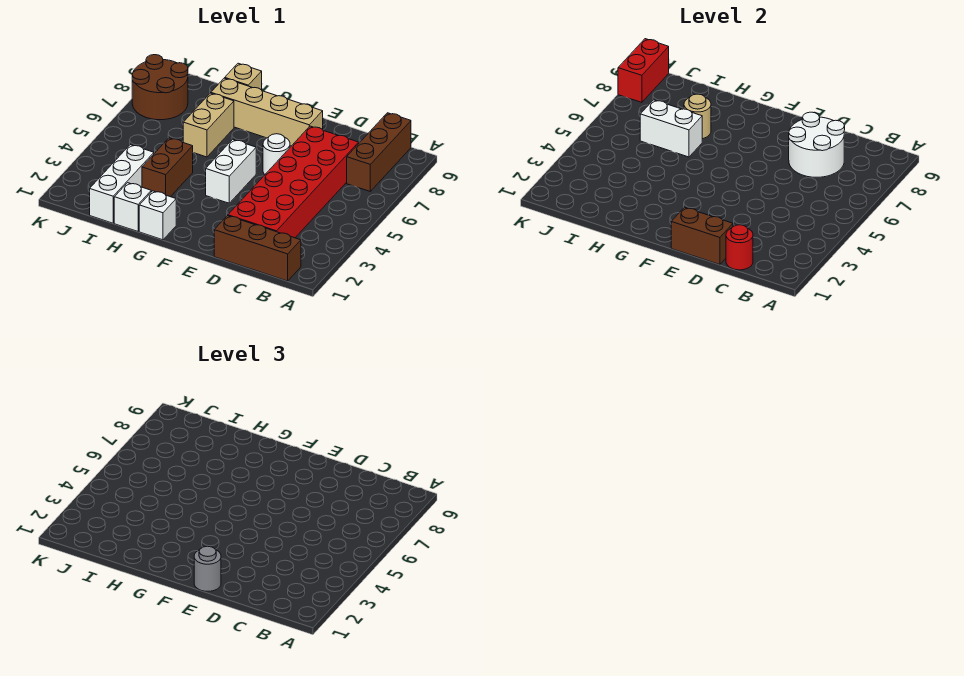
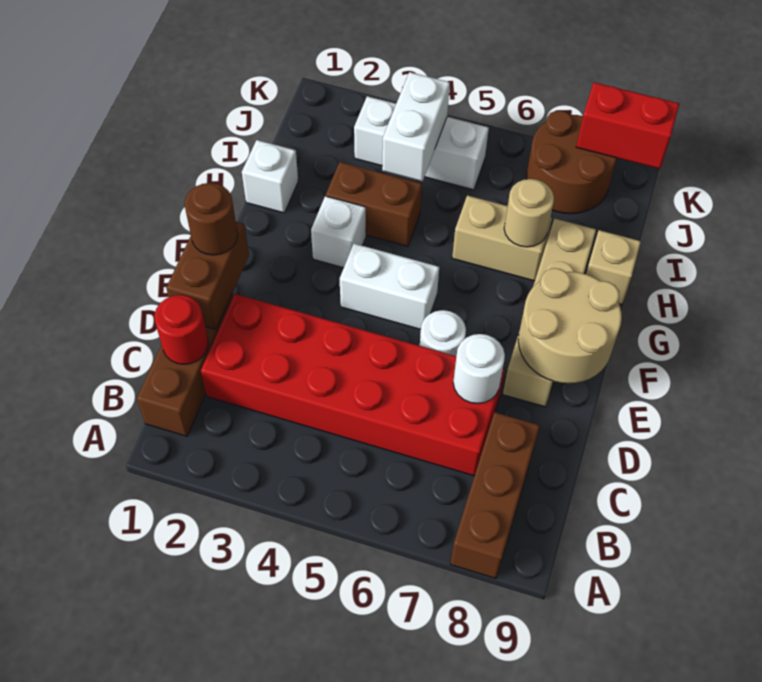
brown 1x3 brick [347,113,411,191] -> brown 1x3 brick turned to [450,412,540,578]
white 2x2 round brick [789,112,845,177] -> white 1x1 round brick [453,334,505,404]
grey 1x1 round brick [194,546,221,591] -> brown 1x1 round brick [185,183,238,255]
none -> tan 2x2 round brick [518,268,622,383]
white 1x1 brick [139,191,176,240] -> white 1x1 brick moved to [311,196,366,268]
white 1x2 brick [640,100,702,157] -> white 1x2 brick moved to [382,72,450,181]
white 1x3 brick [90,145,154,223] -> white 1x3 brick moved to [354,96,489,190]

